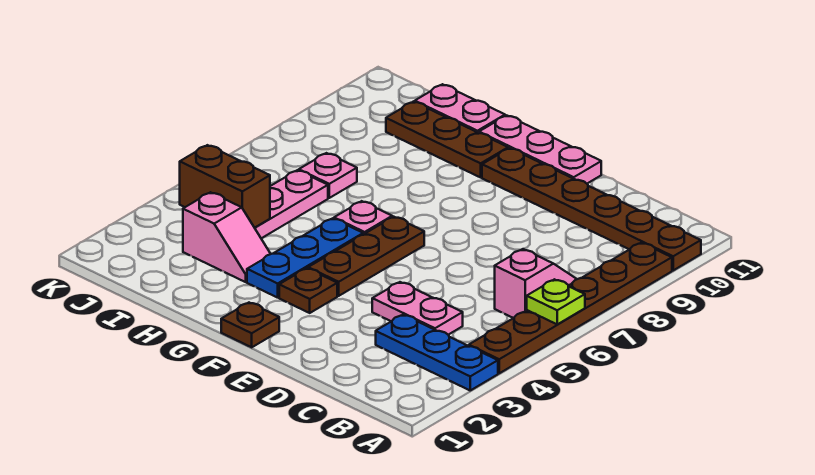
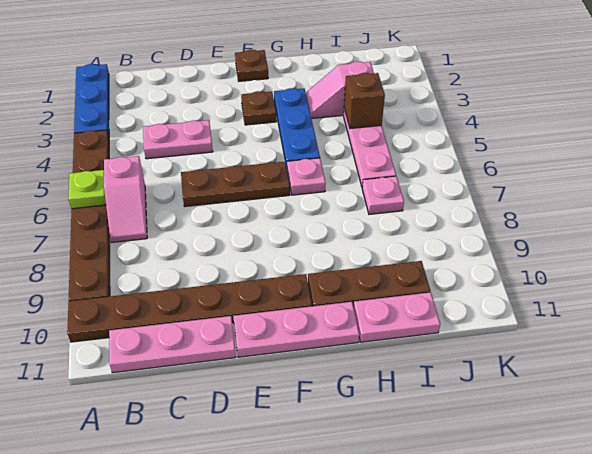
blue 1x3 plate [376,315,498,390] -> blue 1x3 plate turned to [74,64,109,136]
none -> pink 1x3 plate [109,316,236,373]
brown 1x3 plate [308,217,424,296] -> brown 1x3 plate turned to [181,162,290,207]
brown 1x2 brick [180,145,270,228] -> brown 1x1 brick [344,73,385,129]

